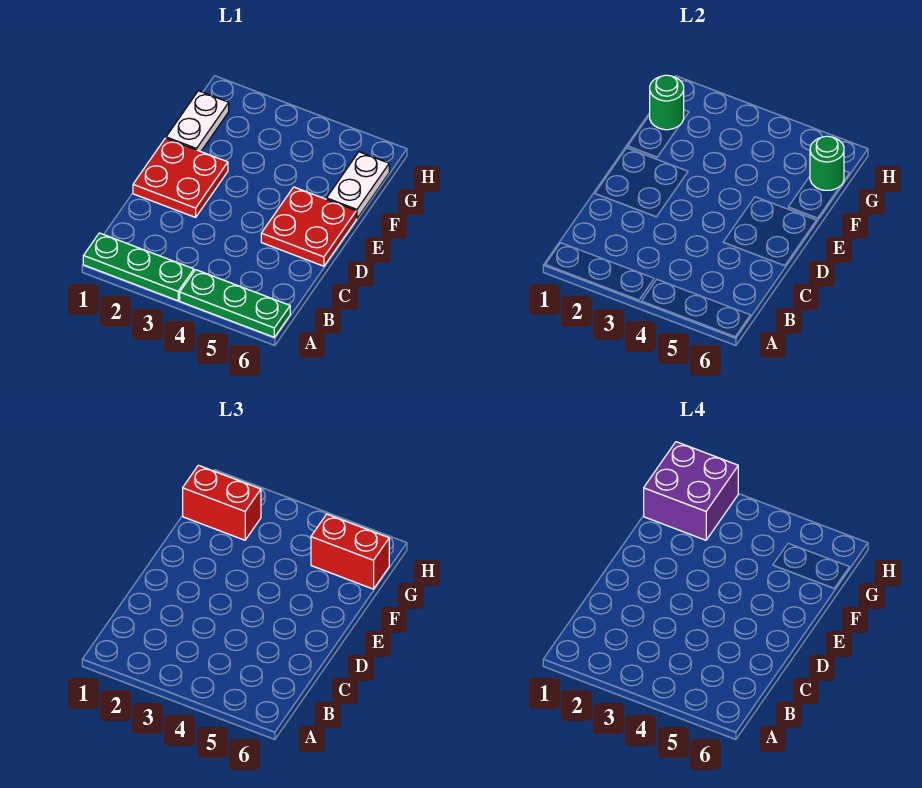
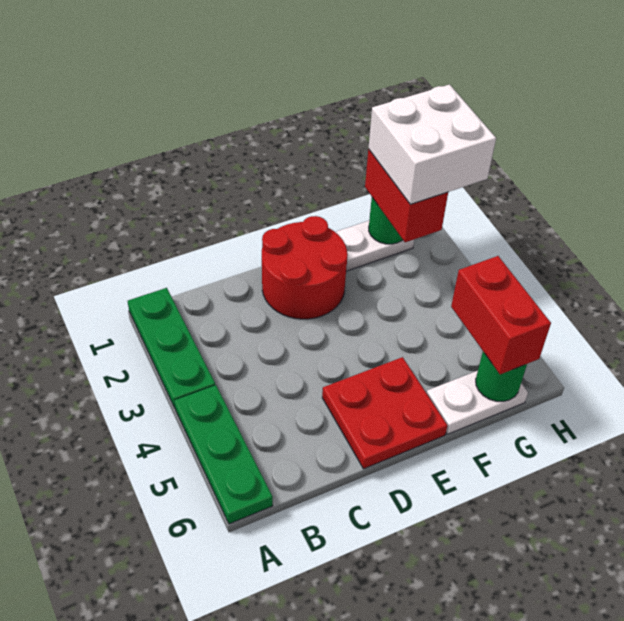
red 2x2 plate [133,138,228,217] -> red 2x2 round brick [262,216,348,319]
purple 2x2 brick [644,442,738,540] -> white 2x2 brick [368,85,496,204]

